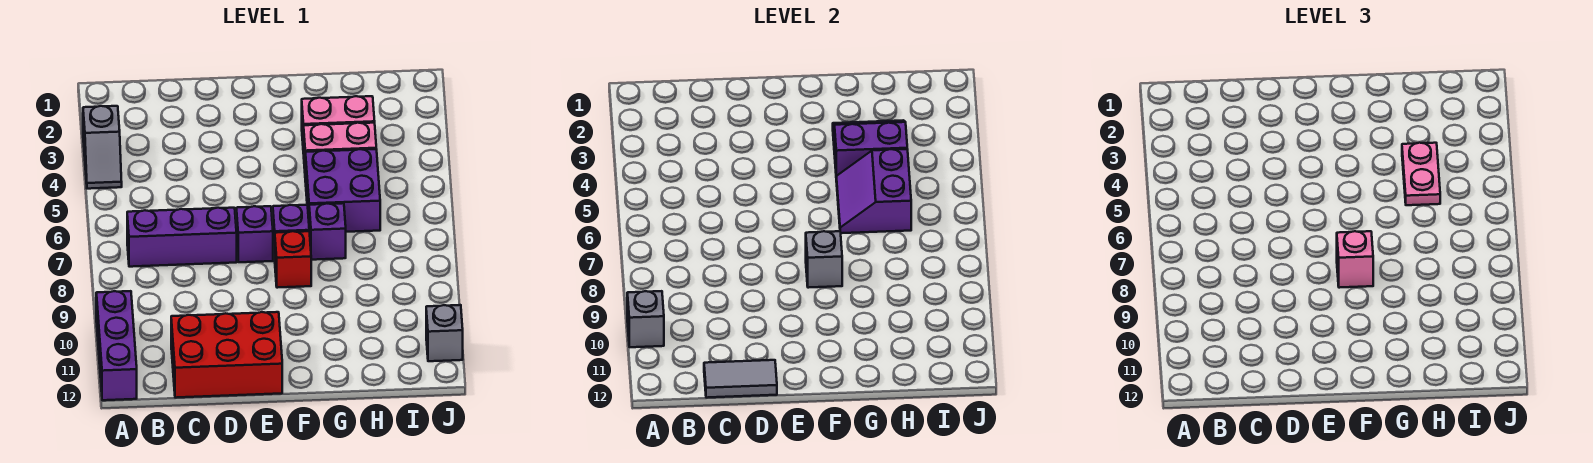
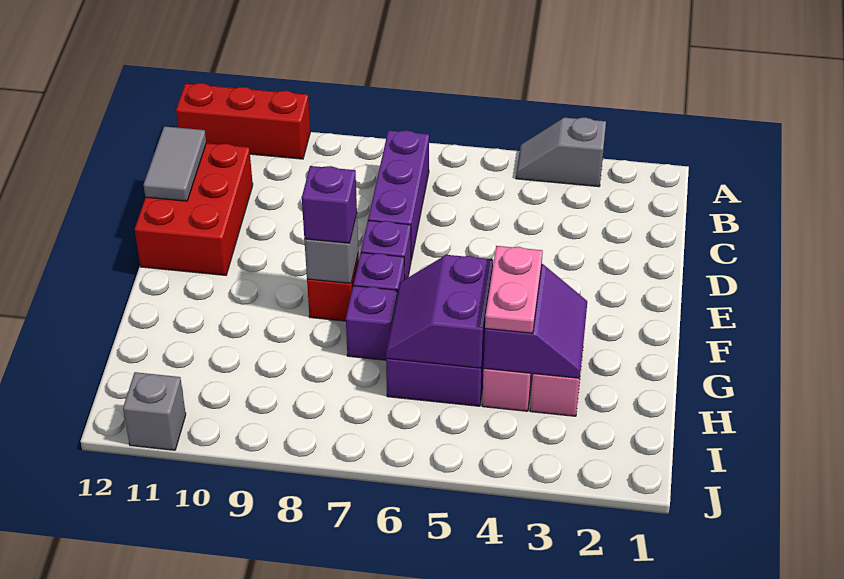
purple 1x3 brick [96,291,137,400] -> red 1x3 brick [176,83,310,159]
grey 1x1 brick [627,291,664,347] -> none
pink 1x1 brick [1337,231,1373,288] -> purple 1x1 brick [302,166,357,243]
purple 2x2 slope [836,149,911,233] -> purple 2x2 slope turned to [386,255,493,368]
pink 1x2 plate [1402,143,1440,205] -> pink 1x2 plate turned to [485,246,543,333]

